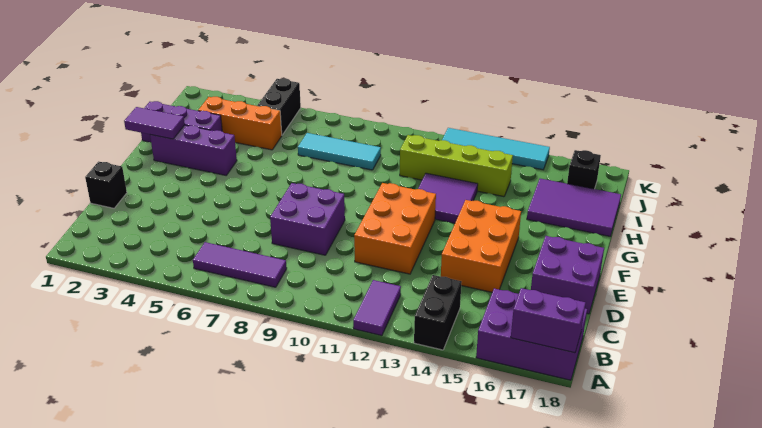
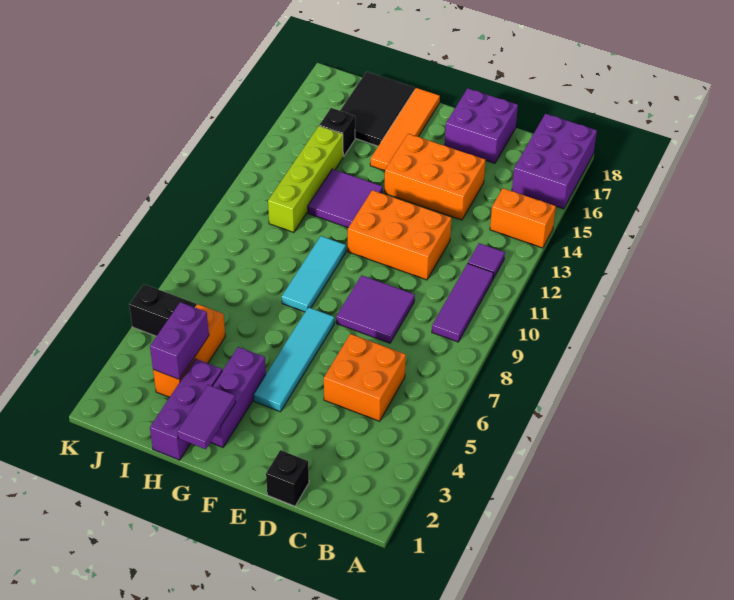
purple 1x2 tile [353,280,401,336] -> purple 1x1 tile [468,243,505,279]
black 1x2 brick [414,275,462,350] -> orange 1x2 brick [490,188,556,248]
purple 1x2 brick [511,288,585,353] -> purple 1x2 brick moved to [150,302,209,380]
purple 1x3 tile [193,242,287,287] -> purple 1x3 tile moved to [432,263,493,342]
none -> orange 2x2 brick [324,334,406,421]
purple 2x2 brick [270,183,345,255] -> purple 2x2 tile [336,275,415,343]
none -> orange 1x4 tile [370,88,440,171]
purple 2x3 tile [527,179,621,236] -> black 2x3 tile [340,72,415,146]
cyan 1x3 tile [298,133,381,170] -> cyan 1x3 tile moved to [282,236,346,312]
black 1x1 brick [567,150,601,189] -> black 1x1 brick moved to [319,108,355,156]
cyan 1x4 tile [442,128,550,170] -> cyan 1x4 tile moved to [253,307,334,412]

